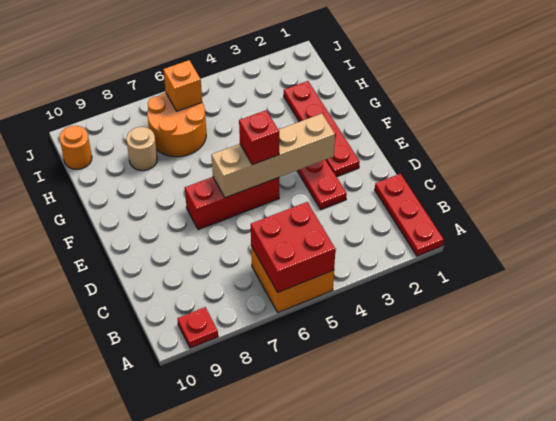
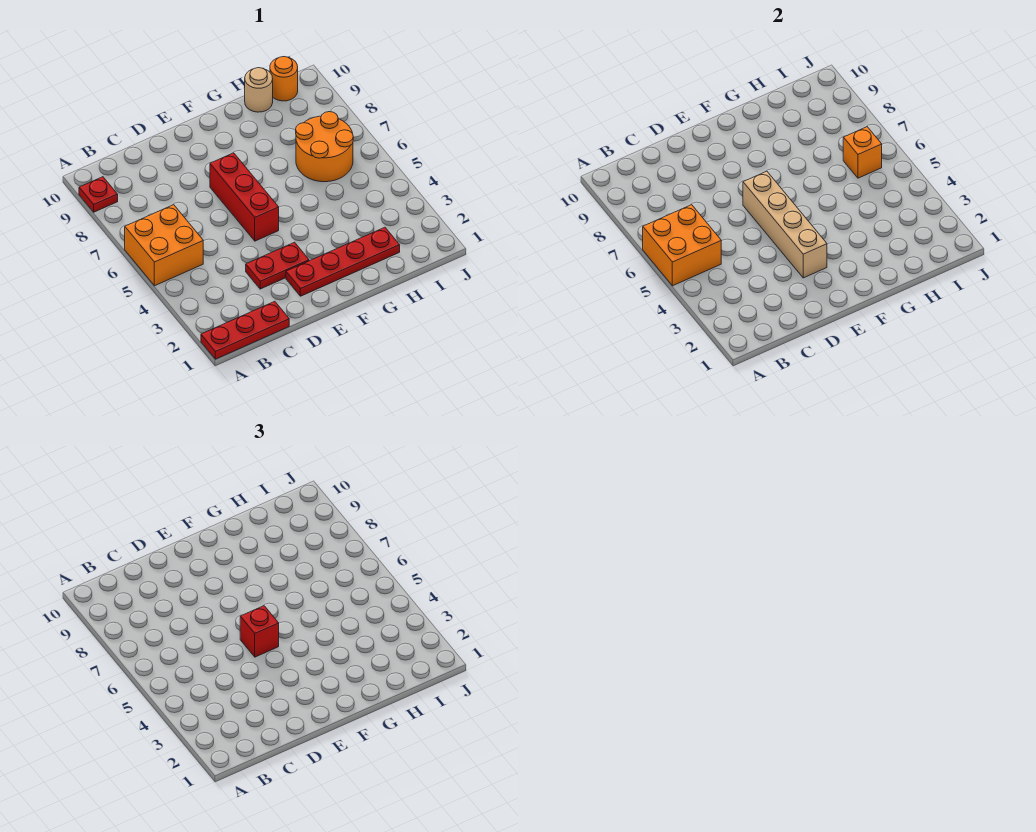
red 2x2 brick [251,202,335,292] -> orange 2x2 brick [643,205,721,286]
tan 1x1 round brick [126,127,157,171] -> tan 1x1 round brick moved to [245,68,273,112]

